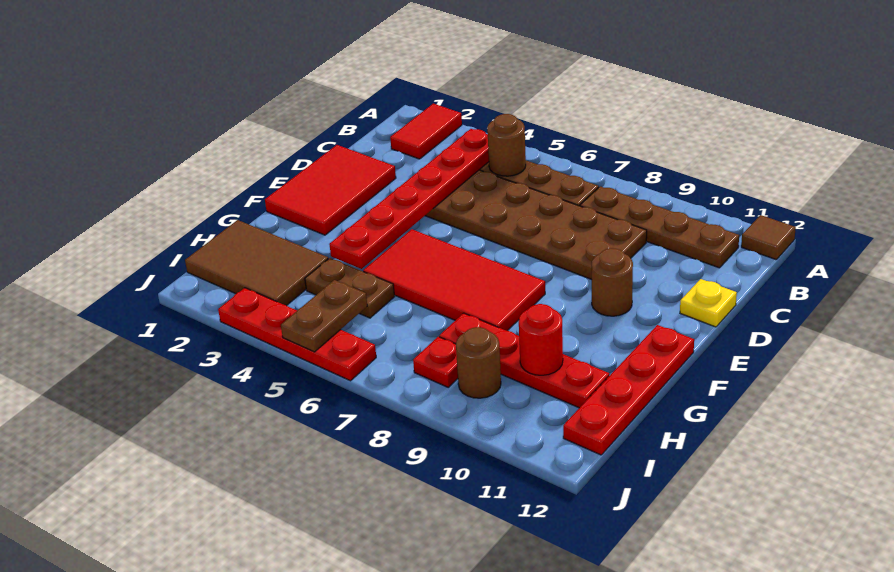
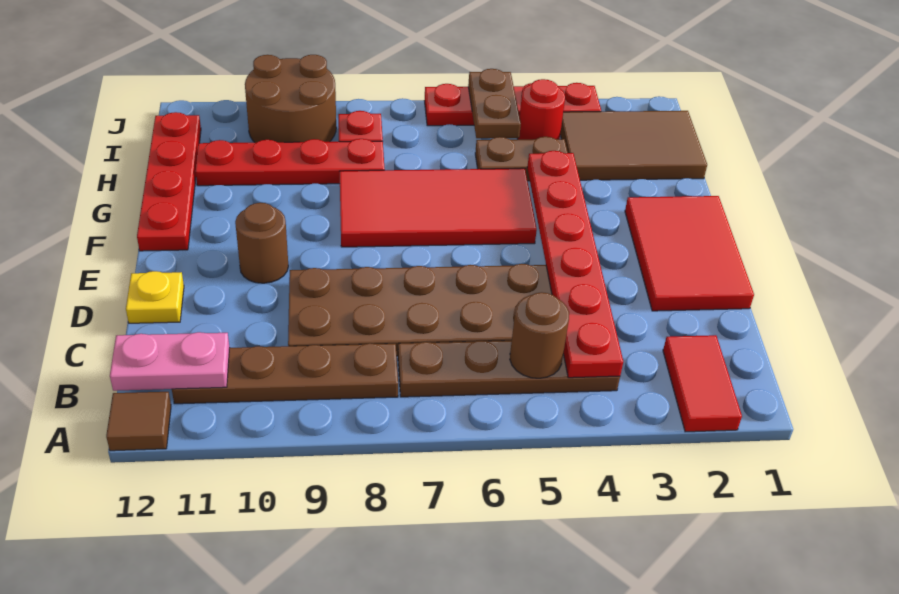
none -> pink 1x2 plate [110,332,230,391]
red 1x1 round brick [519,304,563,375] -> red 1x1 round brick moved to [517,79,565,140]
brown 1x1 round brick [456,327,501,398] -> brown 2x2 round brick [245,55,336,143]

